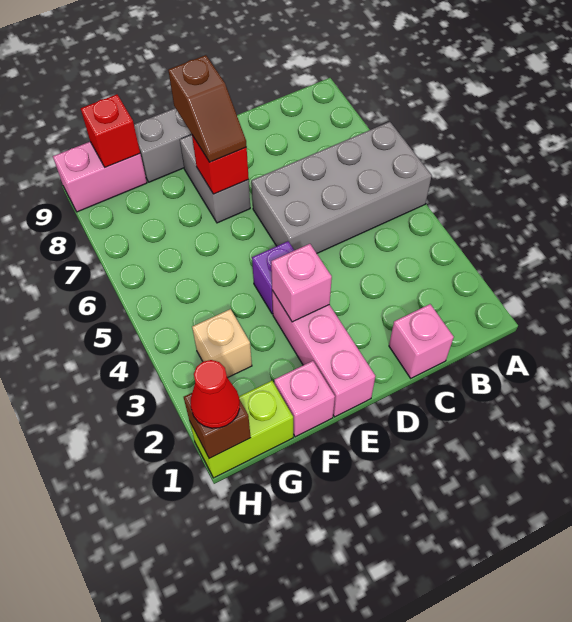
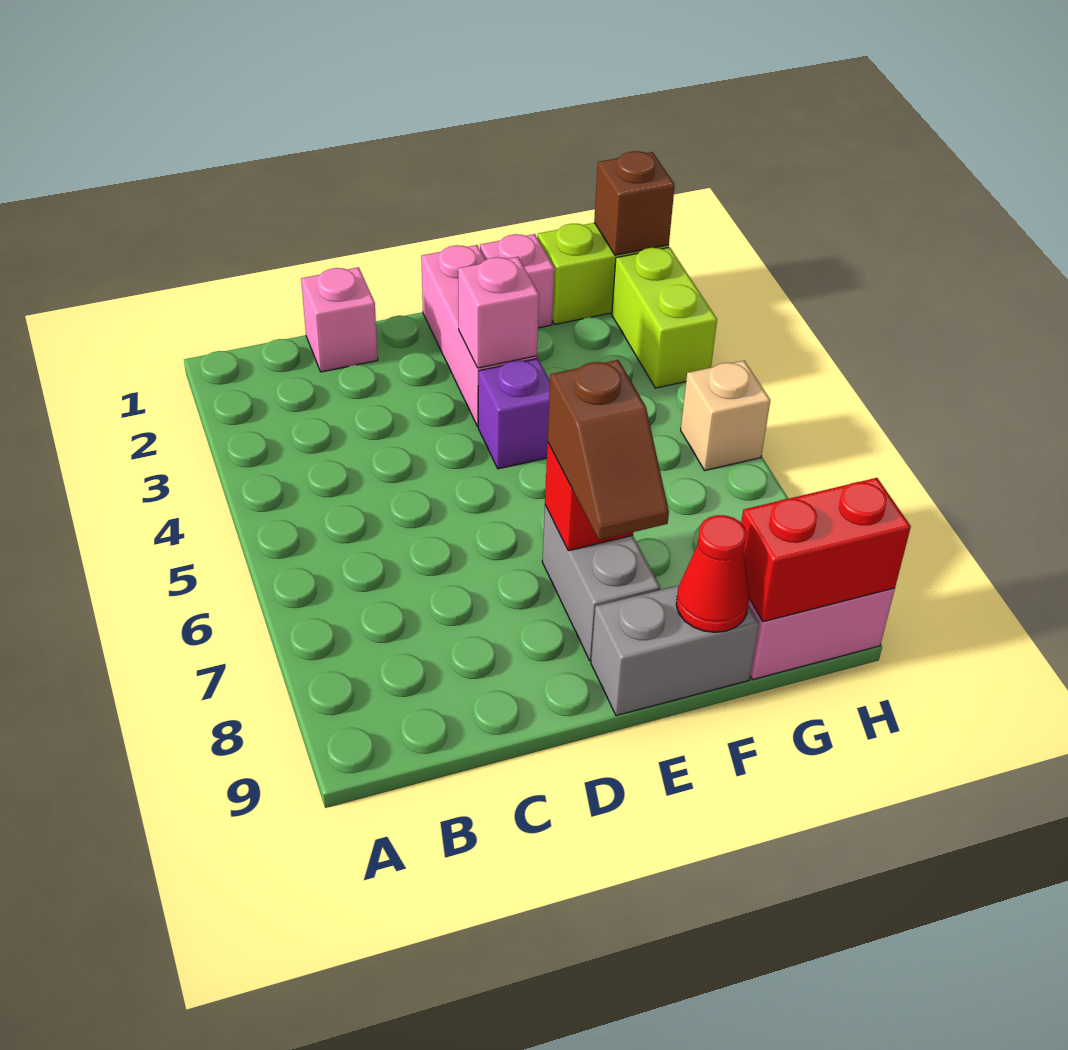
grey 2x4 brick [251,122,432,253] -> none
brown 1x2 slope [168,55,247,162] -> brown 1x2 slope turned to [548,360,669,540]
tan 1x1 brick [192,309,252,377] -> tan 1x1 brick moved to [681,361,770,470]
red 1x1 brick [81,94,140,167] -> red 1x2 brick [741,478,911,622]
red 1x1 cone [191,360,240,428] -> red 1x1 cone moved to [676,515,749,632]
none -> lime 1x2 brick [612,247,717,388]

